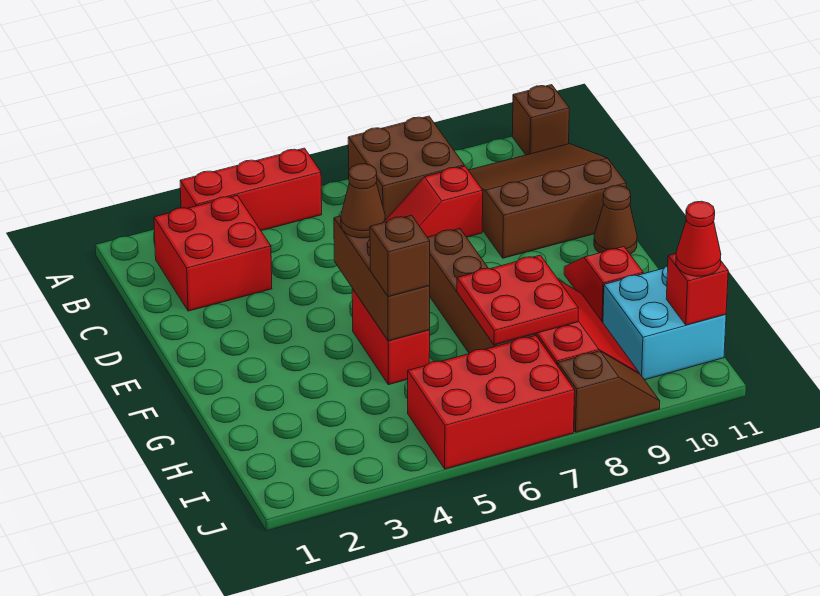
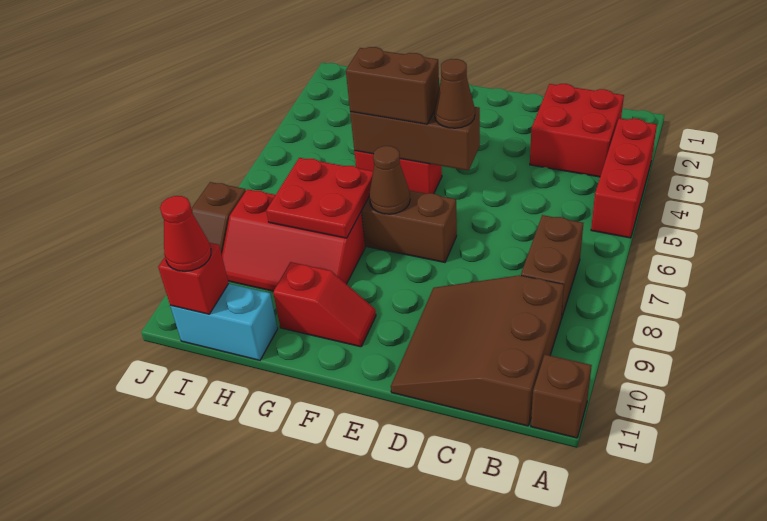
brown 2x2 brick [348,116,464,220] -> brown 1x2 brick [521,215,583,319]
brown 3x3 slope [468,144,626,258] -> brown 3x3 slope turned to [391,275,564,426]
red 1x2 slope [385,166,483,237] -> none
brown 1x1 cone [594,186,637,254] -> brown 1x1 cone moved to [369,146,410,214]
brown 1x1 brick [370,215,430,296] -> brown 1x2 brick [346,47,439,124]
cyan 2x2 brick [603,266,726,380] -> cyan 1x2 brick [170,284,278,360]
red 2x3 brick [408,336,575,469] -> none

